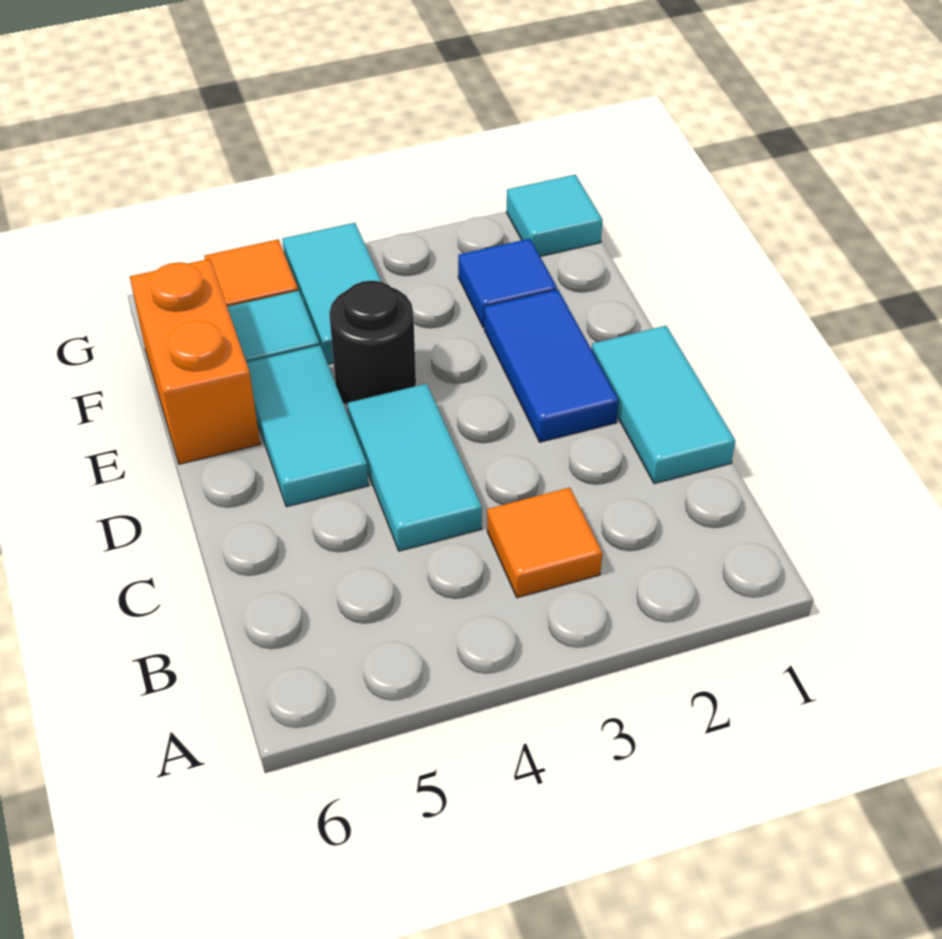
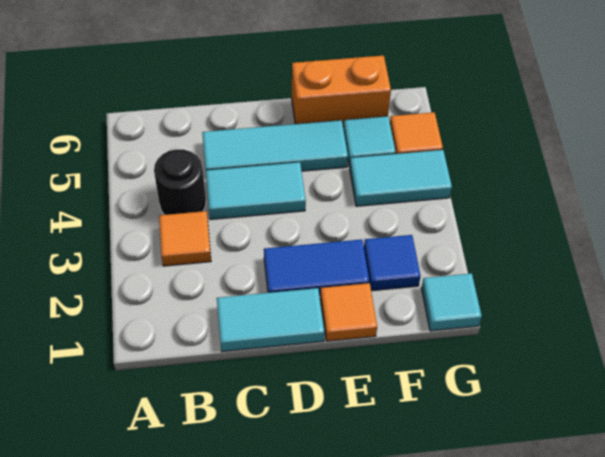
cyan 1x2 tile [247,346,368,507] -> cyan 1x3 tile [202,120,348,171]
none -> orange 1x1 tile [320,283,377,341]
black 1x1 round brick [329,281,416,407] -> black 1x1 round brick moved to [154,149,206,215]

